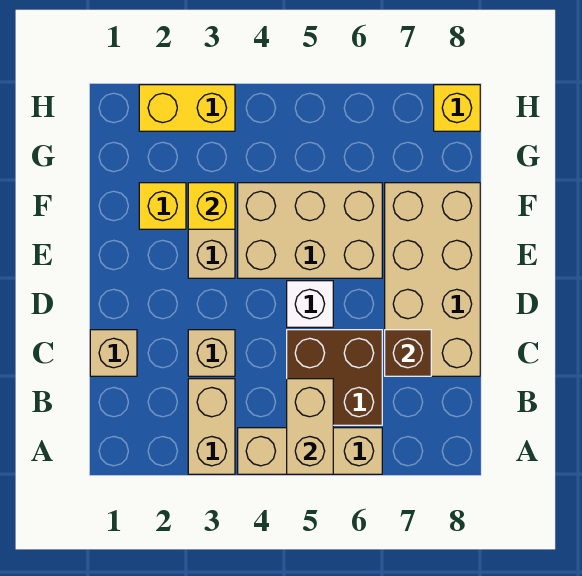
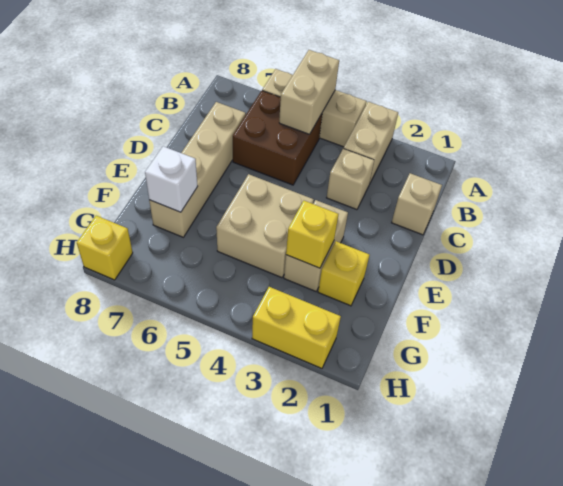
tan 2x4 brick [385,183,480,376] -> tan 1x4 brick [149,102,246,237]
brown 1x1 brick [385,330,431,376] -> none
white 1x1 brick [287,281,333,327] -> white 1x1 brick moved to [145,146,198,212]
tan 2x3 brick [238,183,382,278] -> tan 2x2 brick [216,174,314,278]

